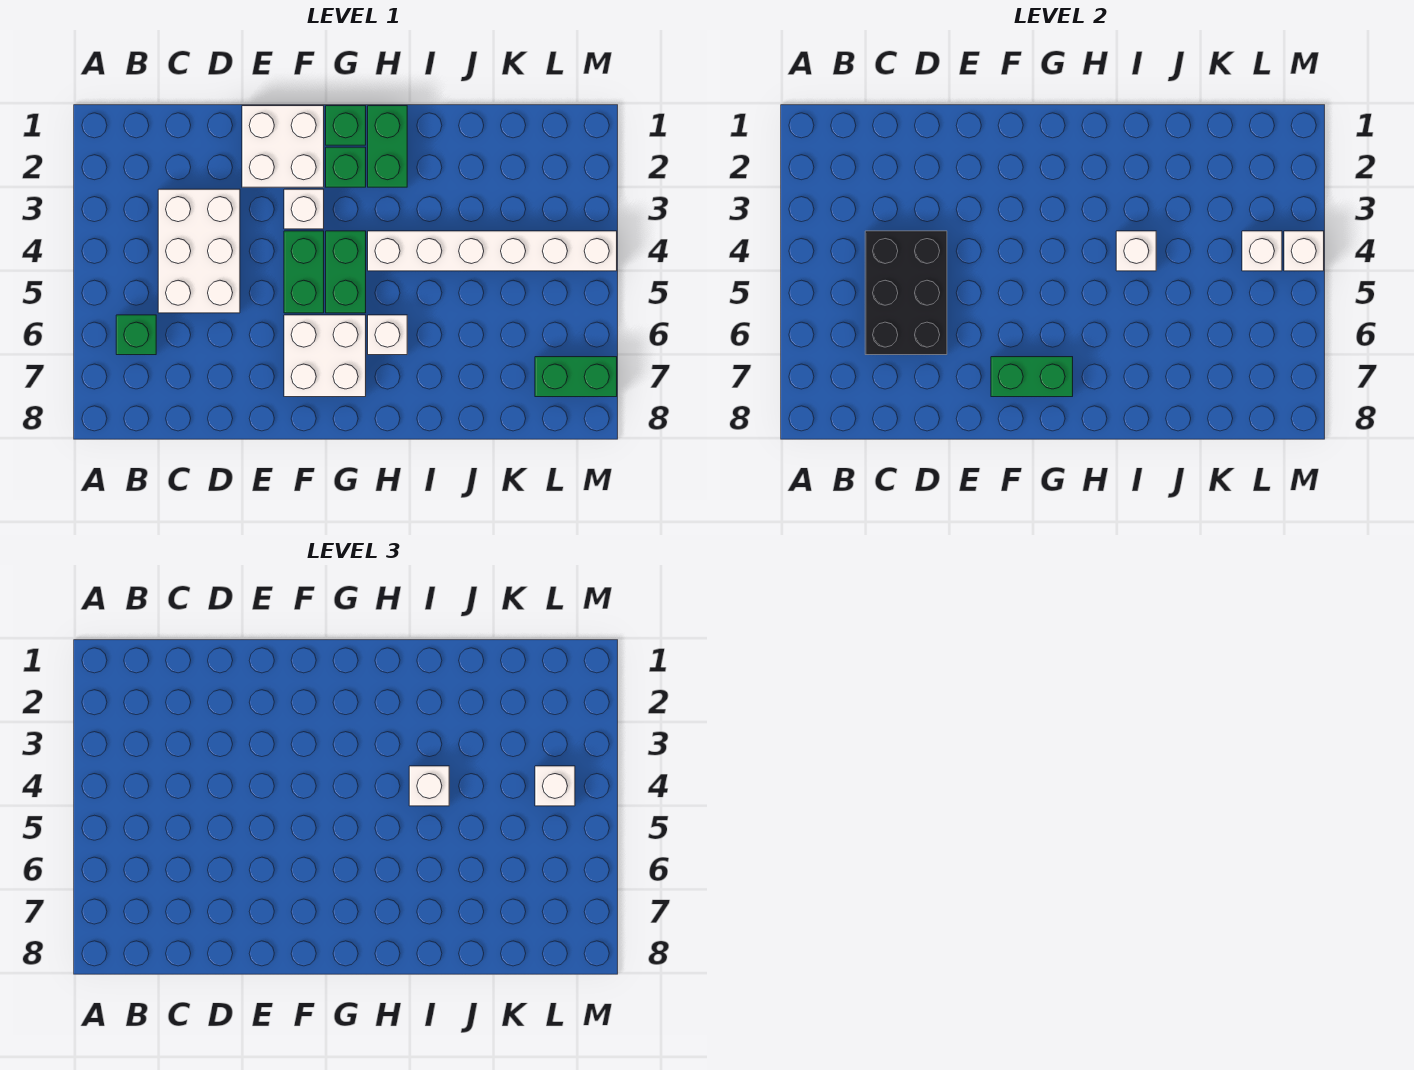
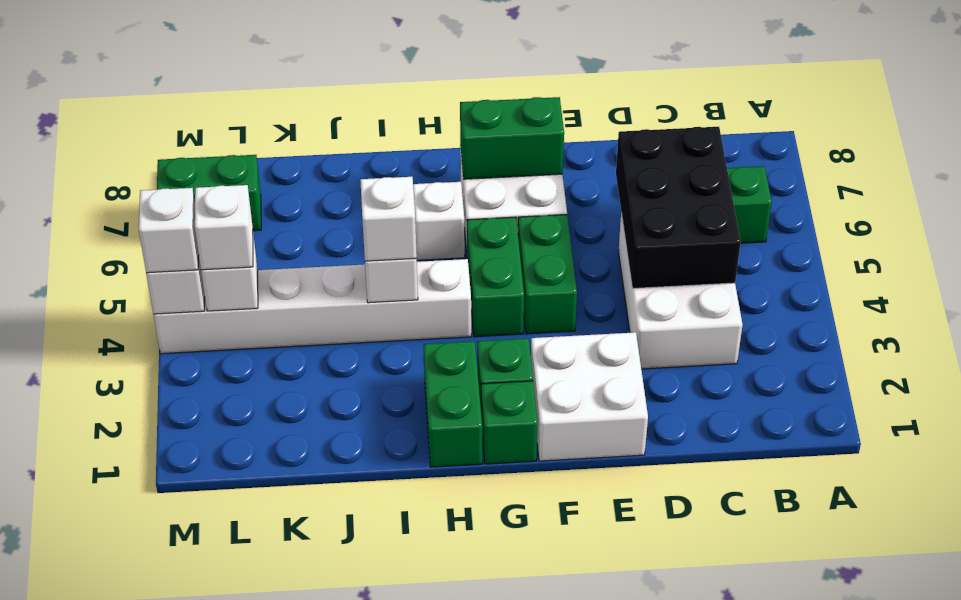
white 1x1 brick [284,189,324,229] -> white 1x1 brick moved to [139,188,199,273]

